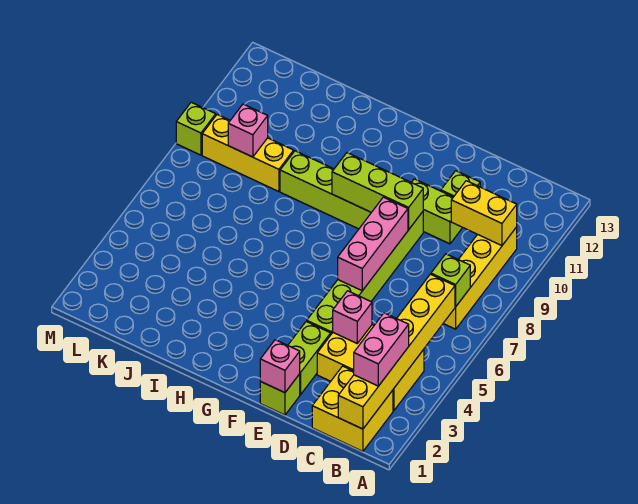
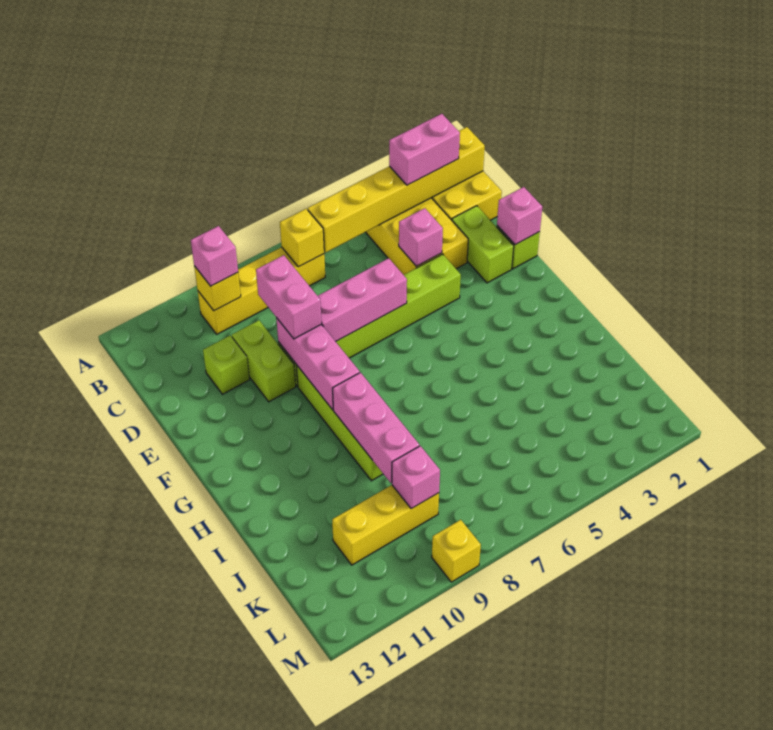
lime 1x1 brick [431,254,470,307] -> yellow 1x1 brick [280,209,324,267]
yellow 1x2 brick [451,181,517,246] -> yellow 1x1 brick [194,266,241,311]
none -> pink 1x1 brick [191,226,238,286]
none -> pink 1x2 brick [256,255,322,339]
lime 1x2 brick [288,321,331,395] -> lime 1x2 brick turned to [452,206,514,283]
lime 1x3 brick [332,153,423,230] -> pink 1x3 brick [276,318,360,410]
none -> pink 1x3 brick [333,373,419,483]
yellow 1x3 brick [202,115,294,192] -> yellow 1x3 brick turned to [332,485,439,565]
lime 1x1 brick [176,102,216,155] -> yellow 1x1 brick [432,520,481,582]

